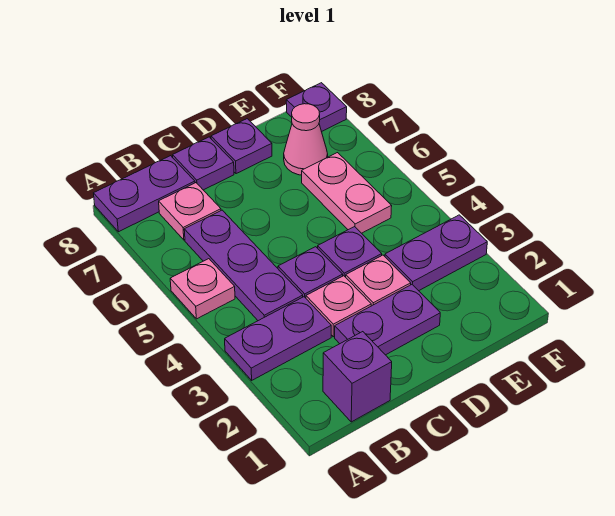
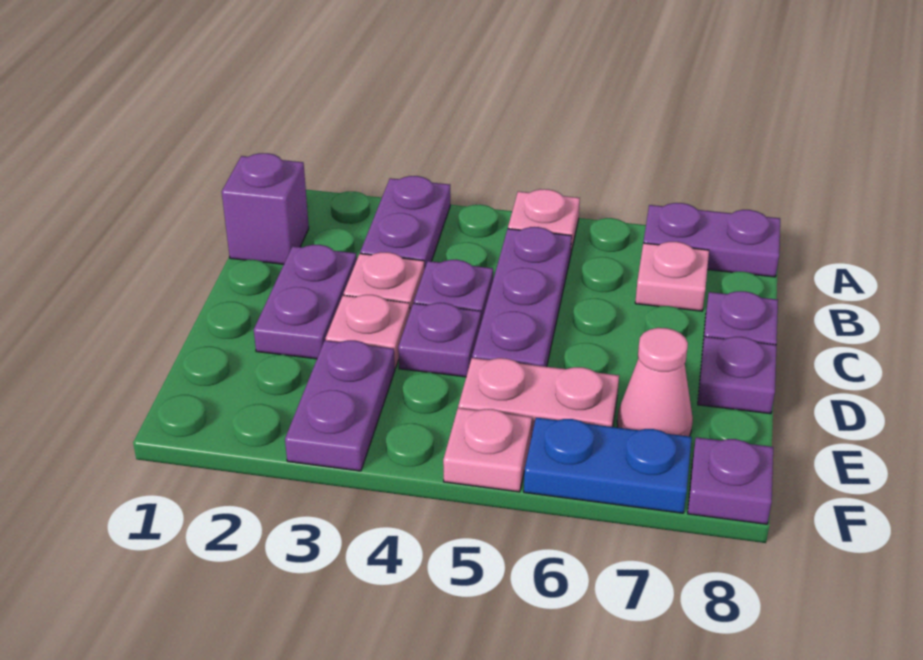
purple 1x2 plate [94,156,195,232] -> purple 1x2 plate turned to [643,203,780,277]
purple 1x3 plate [184,210,303,321] -> purple 1x3 plate turned to [472,227,572,367]
none -> pink 1x1 plate [443,408,532,492]
none -> blue 1x2 plate [524,418,692,513]

